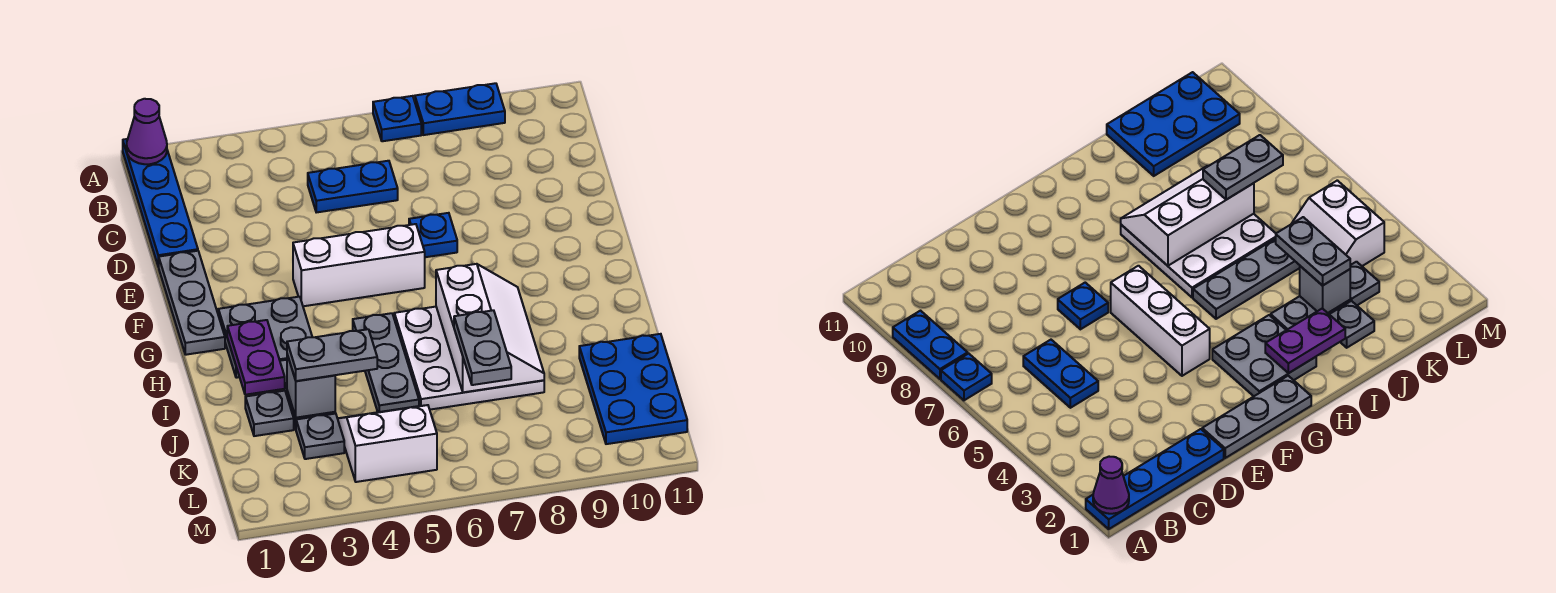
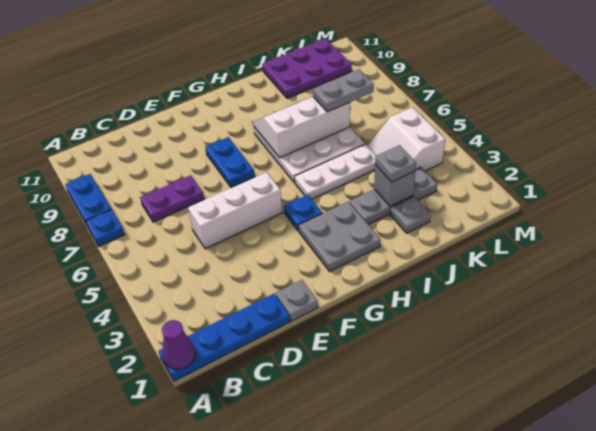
blue 1x2 plate [308,161,398,212] -> blue 1x2 plate moved to [205,137,255,188]
grey 1x3 plate [159,251,225,355] -> grey 1x1 plate [276,280,318,321]
blue 1x1 plate [409,213,457,257] -> blue 1x1 plate moved to [284,195,322,231]
white 1x3 brick [293,224,425,306] -> white 1x3 brick turned to [188,172,282,249]
purple 1x2 plate [227,320,285,395] -> purple 1x2 plate moved to [140,175,204,222]
grey 1x3 plate [353,313,419,412] -> white 1x3 plate [295,144,376,199]
grey 1x2 plate [287,329,377,381] -> grey 1x1 plate [375,145,416,182]
blue 2x3 plate [579,334,687,444] -> purple 2x3 plate [262,38,352,99]

